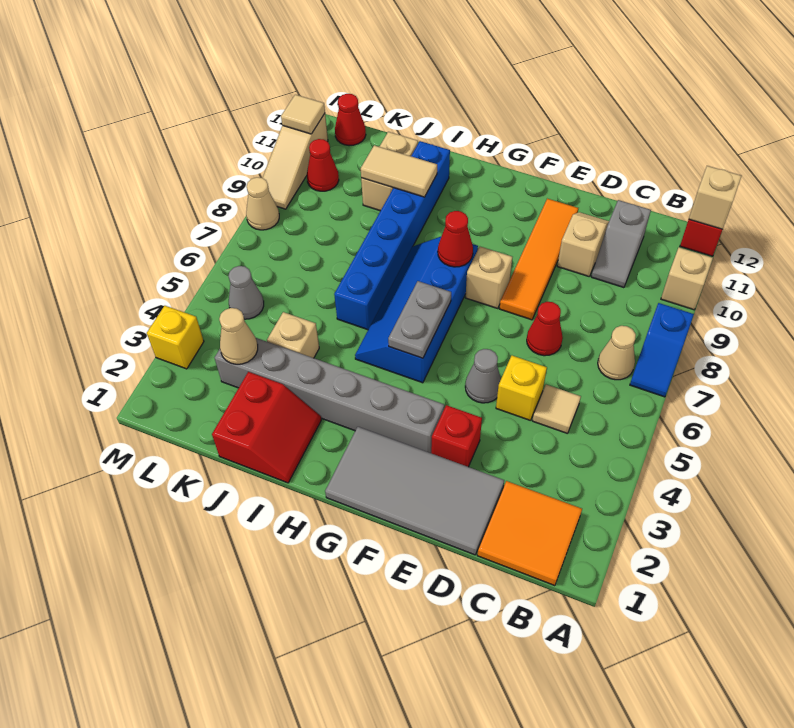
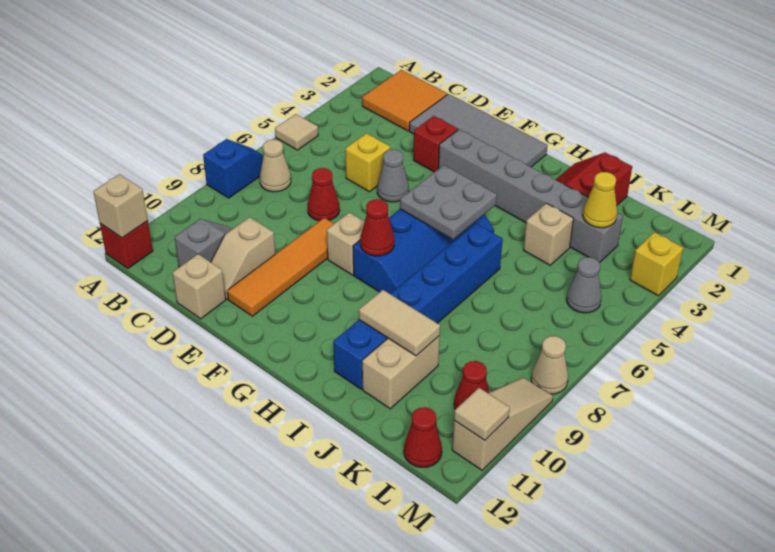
tan 1x1 brick [661,248,713,310] -> tan 1x1 brick moved to [173,254,226,319]
tan 1x1 tile [532,385,581,433] -> tan 1x1 tile moved to [275,114,318,150]
grey 1x2 plate [388,281,451,358] -> grey 2x2 plate [400,165,497,239]
tan 1x1 cone [219,308,258,364] -> yellow 1x1 cone [583,172,617,228]

